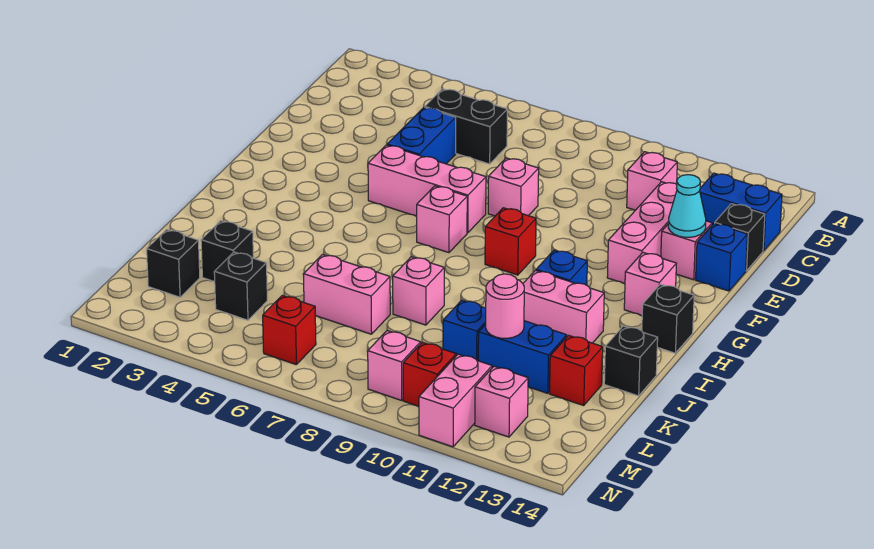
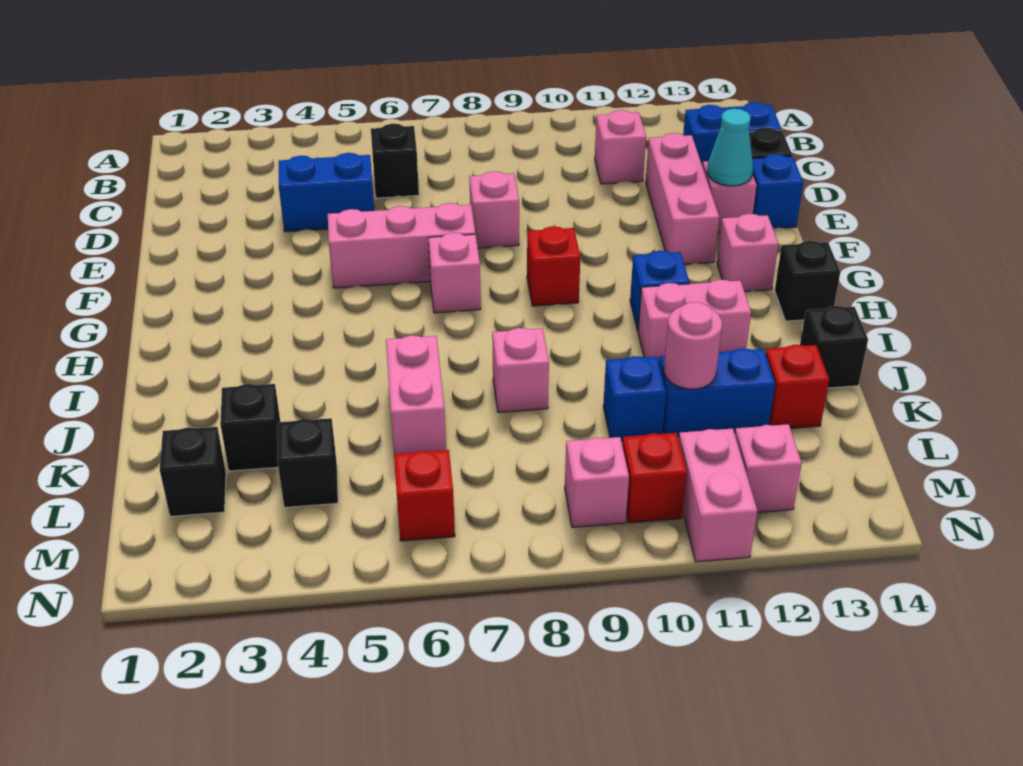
black 1x2 brick [425,89,507,164] -> black 1x1 brick [371,124,419,198]
blue 1x2 brick [387,107,456,164] -> blue 1x2 brick turned to [279,153,374,232]
pink 1x2 brick [303,254,390,334] -> pink 1x2 brick turned to [386,335,446,454]

